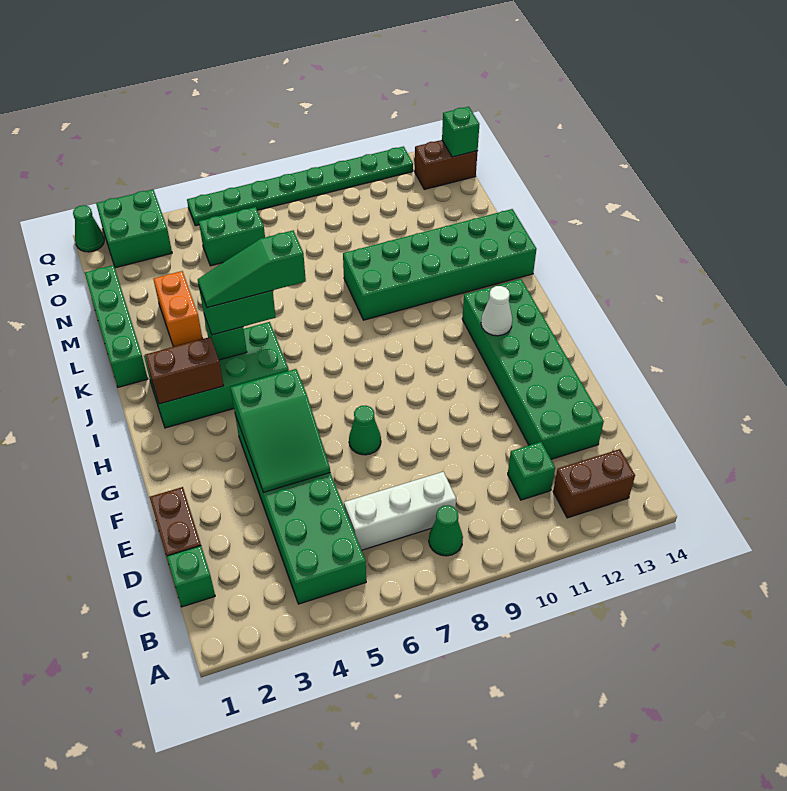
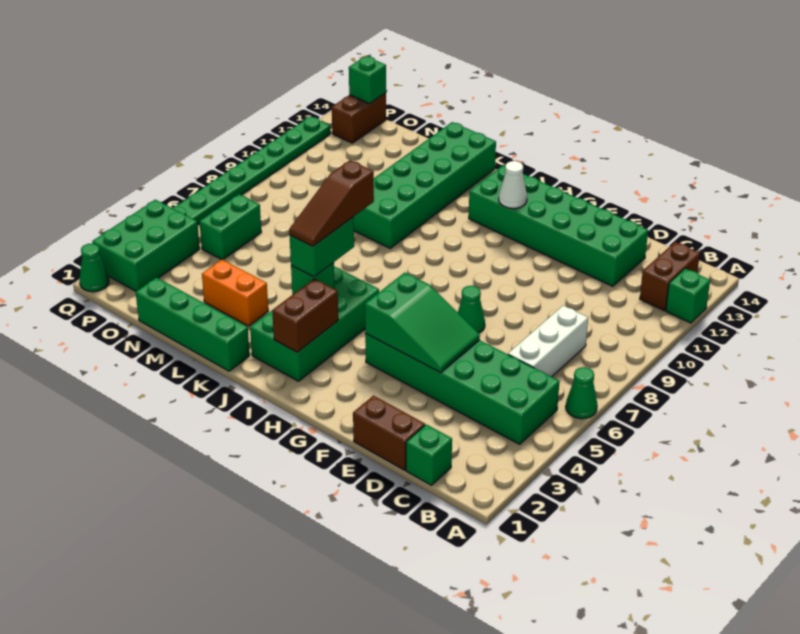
green 1x1 cone [429,505,463,556] -> green 1x1 cone moved to [566,367,597,419]
green 1x1 brick [508,442,555,500] -> green 1x1 brick moved to [666,269,710,323]
green 1x3 slope [198,231,306,308] -> brown 1x3 slope [289,160,374,246]
green 2x2 brick [96,189,172,268] -> green 2x3 brick [92,200,200,291]

